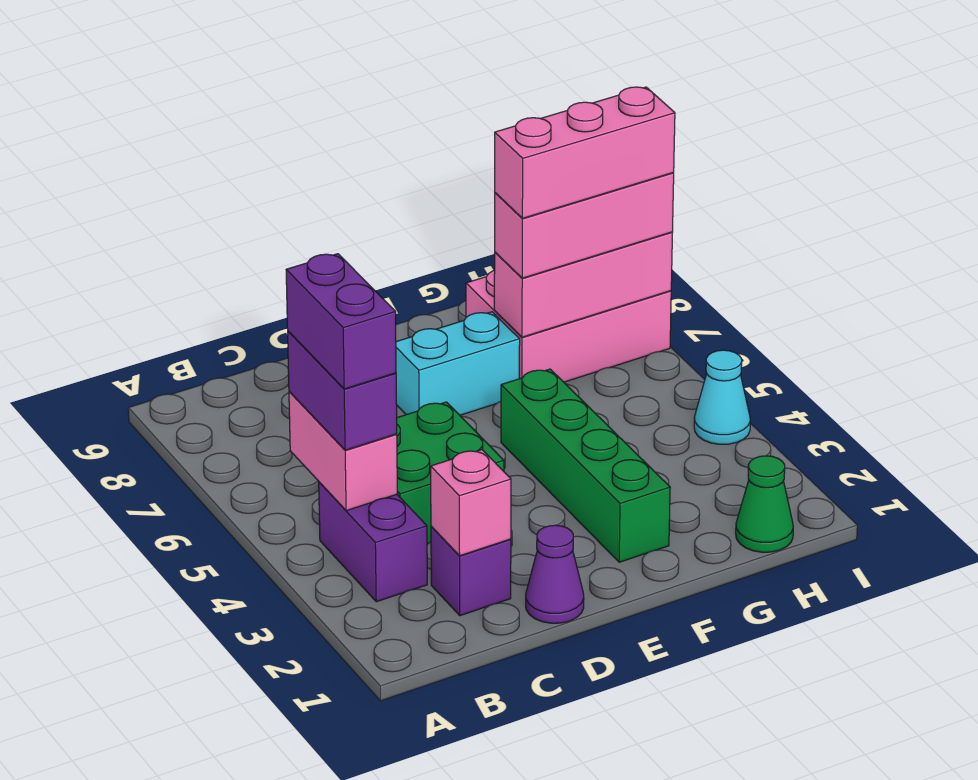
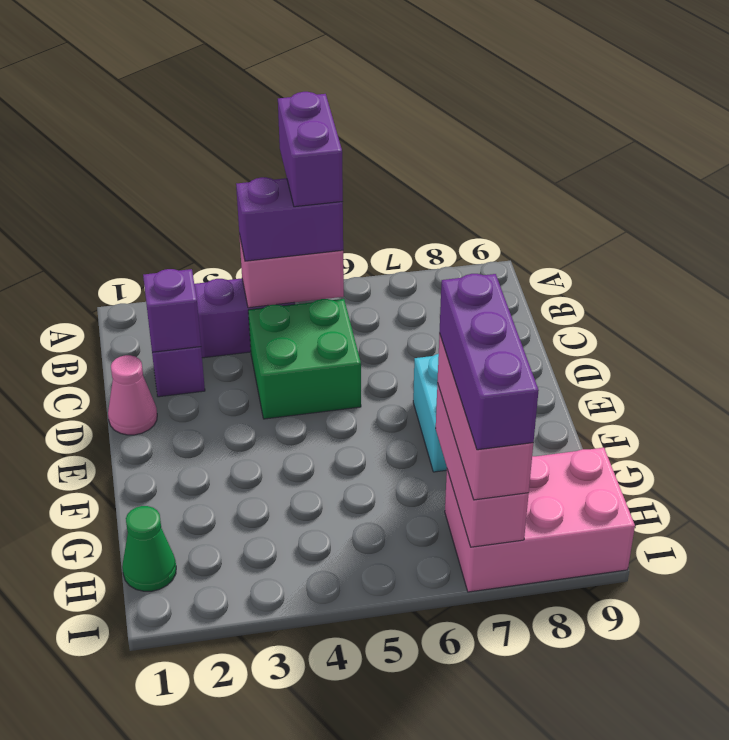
purple 1x2 brick [286,254,396,389] -> purple 1x2 brick turned to [278,92,343,207]
pink 1x1 brick [431,450,511,556] -> purple 1x1 brick [143,269,201,352]
purple 1x1 cone [526,525,584,623] -> pink 1x1 cone [108,355,157,435]
green 1x4 brick [501,369,670,562] -> none
pink 2x3 brick [466,270,671,382] -> pink 2x3 brick turned to [445,448,635,592]
pink 1x3 brick [495,87,675,218] -> purple 1x3 brick [440,274,539,450]
cyan 1x1 cone [694,350,750,444] -> none

